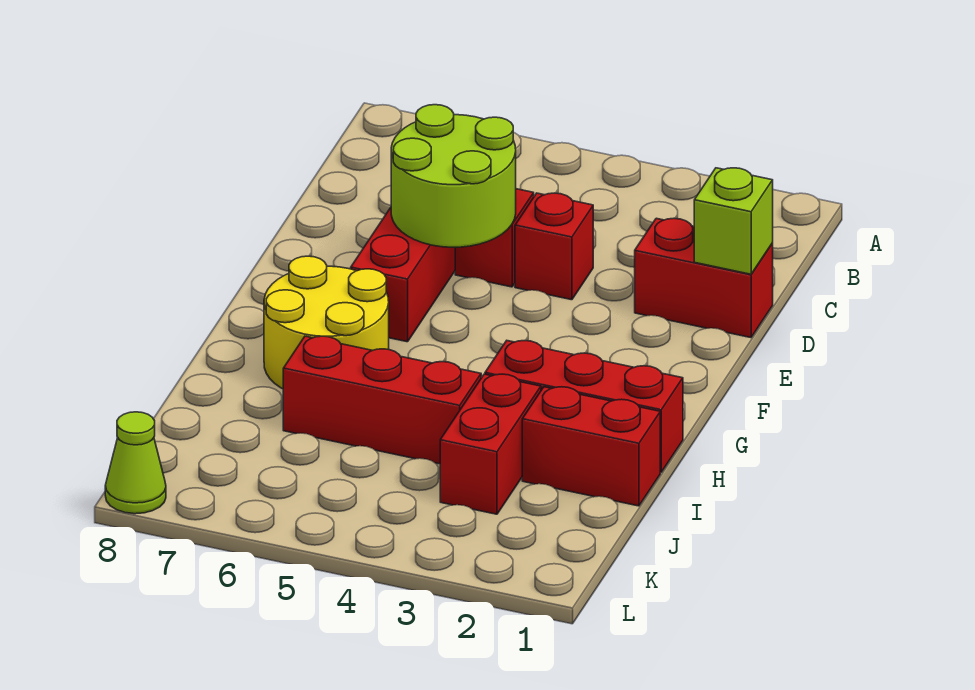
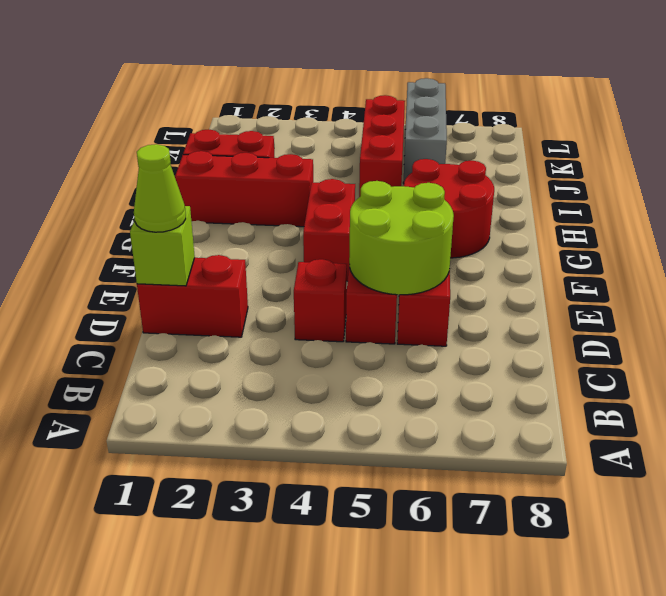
yellow 2x2 round brick [264,256,389,389] -> red 2x2 round brick [404,159,494,258]
red 1x2 brick [440,374,541,514] -> red 1x2 brick moved to [303,179,355,281]
red 1x3 brick [283,336,481,464] -> red 1x3 brick turned to [359,95,405,197]
none -> grey 1x3 brick [403,78,447,184]
lime 1x1 cone [105,412,166,514] -> lime 1x1 cone moved to [134,144,186,232]

